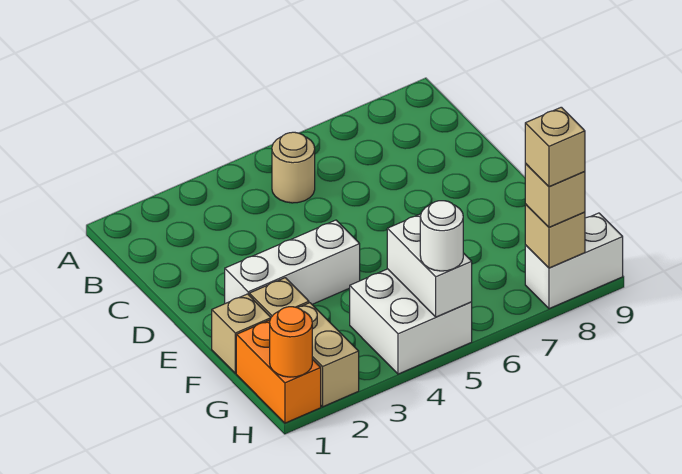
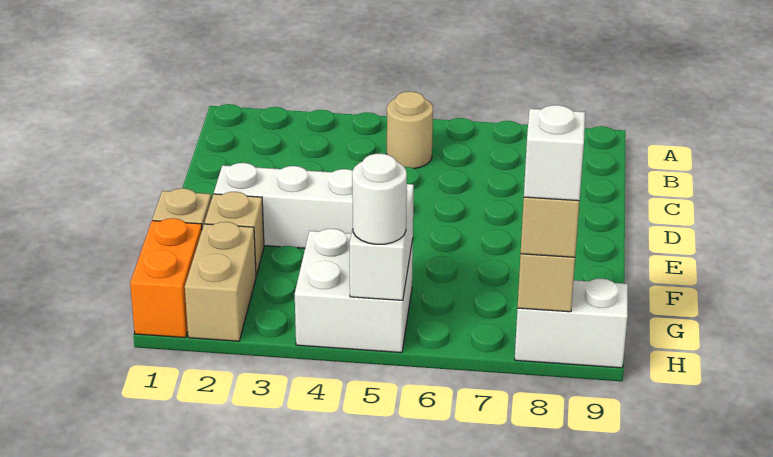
orange 1x1 round brick [270,307,312,377] -> none
tan 1x1 brick [525,107,585,187] -> white 1x1 brick [524,105,585,201]

